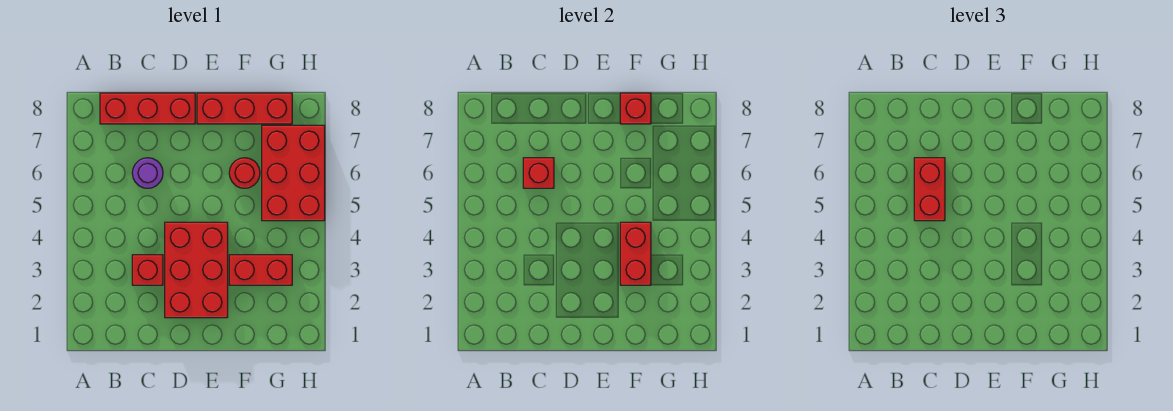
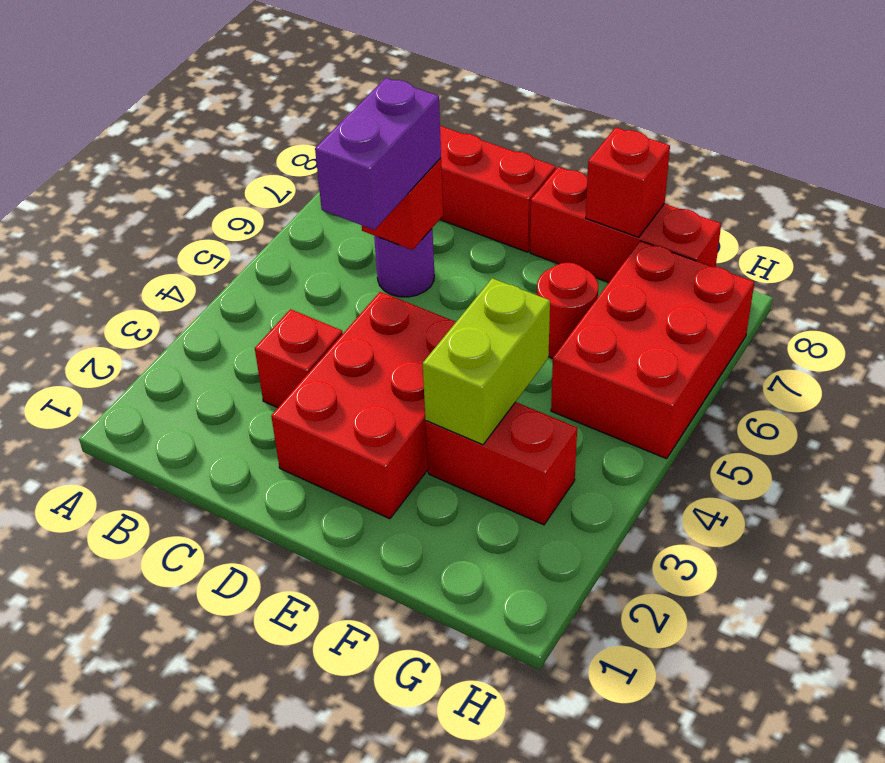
red 1x2 brick [914,158,945,221] -> purple 1x2 brick [315,78,441,230]
red 1x2 brick [620,222,651,285] -> lime 1x2 brick [422,278,550,445]

